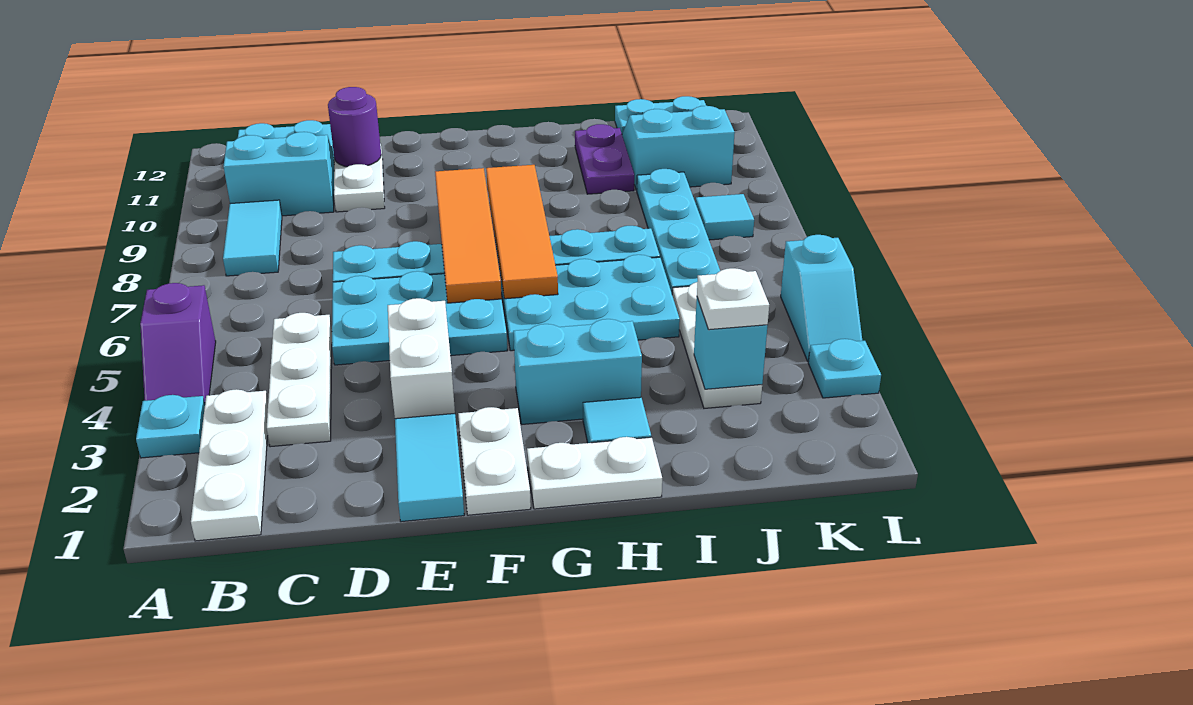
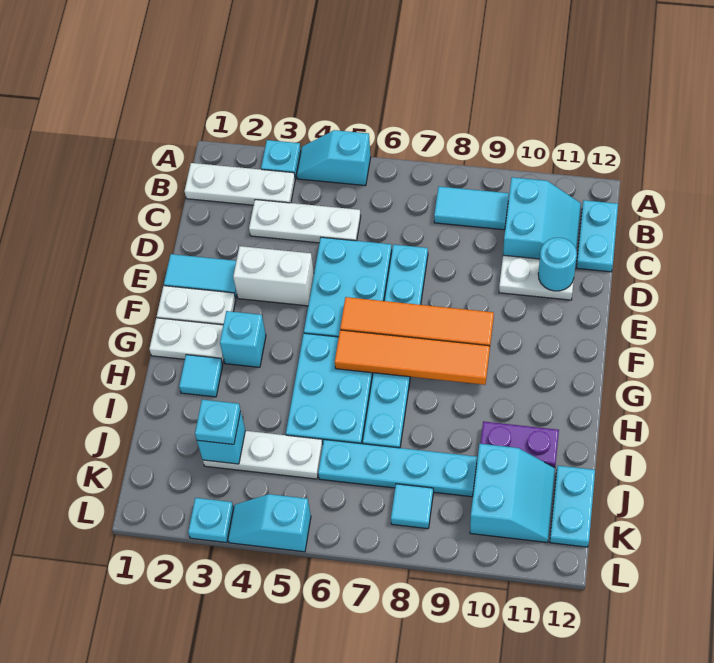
purple 1x2 slope [140,283,216,403] -> cyan 1x2 slope [297,130,371,186]
purple 1x1 round brick [328,87,381,167] -> cyan 1x1 round brick [538,238,577,291]
white 1x2 plate [527,437,662,509] -> white 1x2 plate turned to [149,318,224,363]
cyan 1x2 brick [513,319,642,424] -> cyan 1x1 brick [220,311,266,367]
white 1x1 plate [697,268,769,330] -> cyan 1x1 plate [195,400,241,444]

